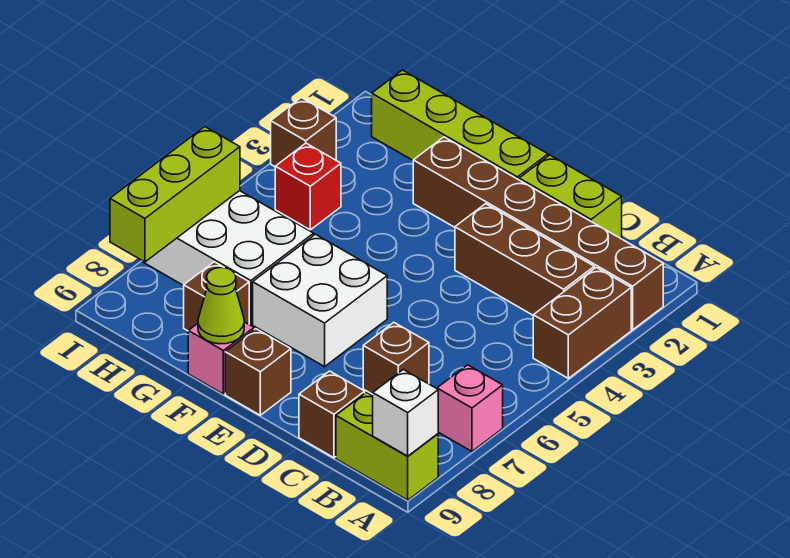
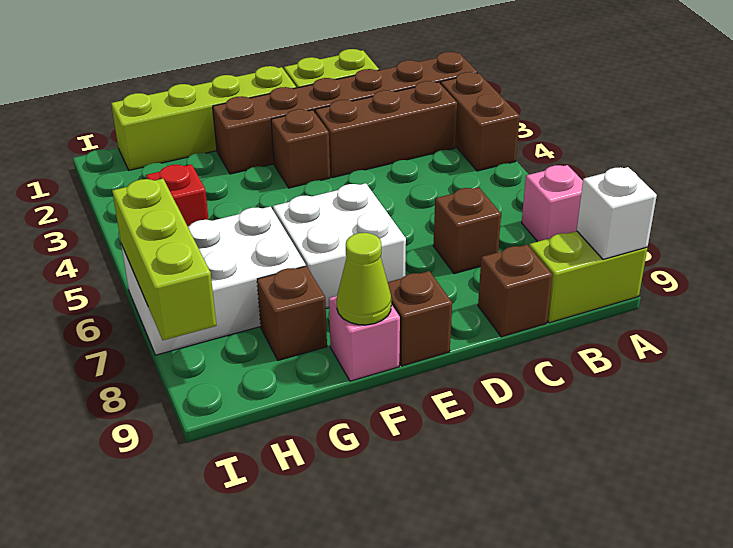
brown 1x1 brick [271,98,336,167] -> brown 1x1 brick moved to [271,109,330,188]

